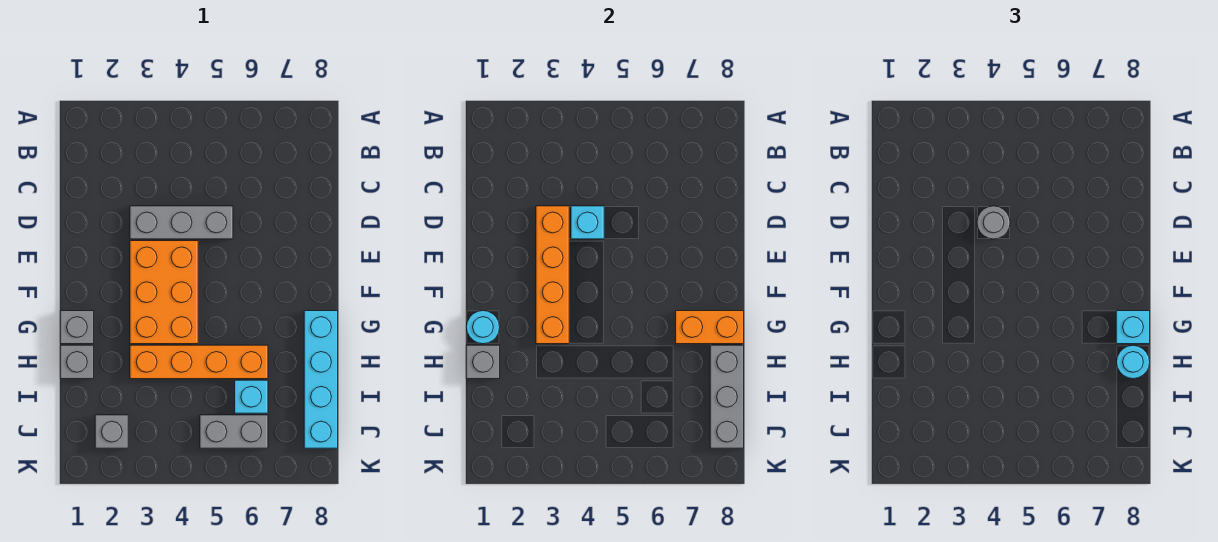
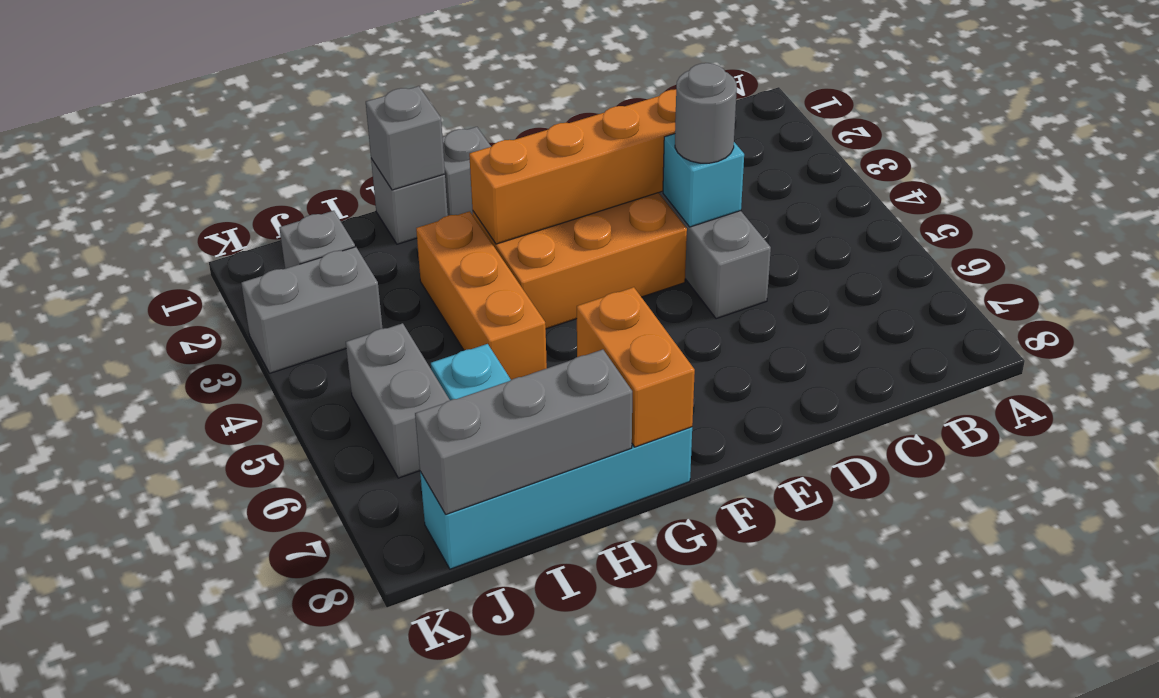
cyan 1x1 round brick [466,311,500,344] -> none
cyan 1x1 brick [1116,311,1150,344] -> none
orange 1x4 brick [130,345,268,379] -> orange 1x3 brick [416,211,547,380]
cyan 1x1 round brick [1117,345,1150,379] -> none
none -> grey 1x2 brick [241,247,383,373]

